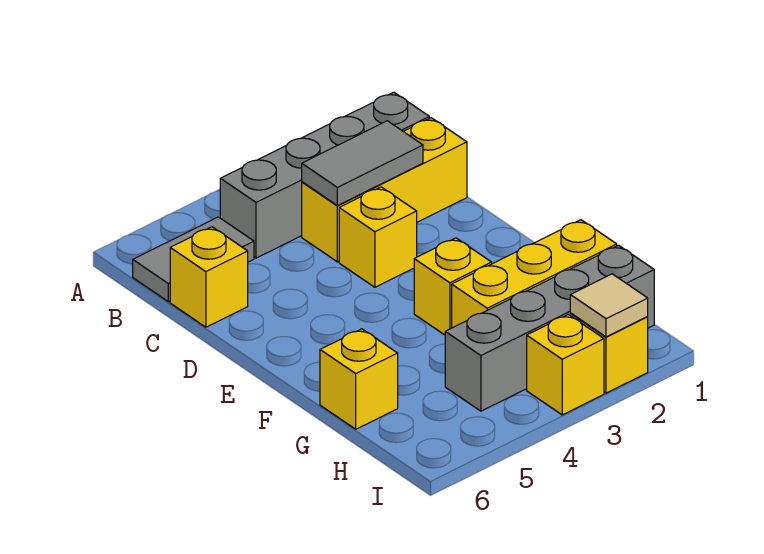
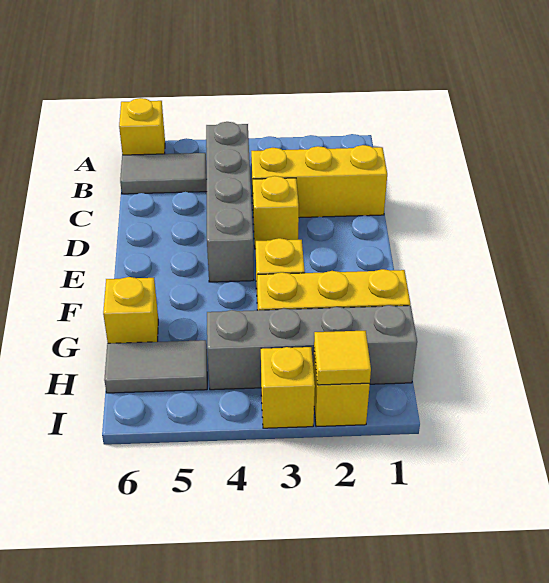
grey 1x4 brick [220,92,429,258] -> grey 1x4 brick turned to [206,122,254,282]
grey 1x2 tile [302,121,423,206] -> grey 1x2 tile moved to [104,340,207,393]
yellow 1x1 brick [170,227,248,327] -> yellow 1x1 brick moved to [119,98,165,155]
tan 1x1 tile [570,274,648,337] -> yellow 1x1 tile [314,331,371,385]

